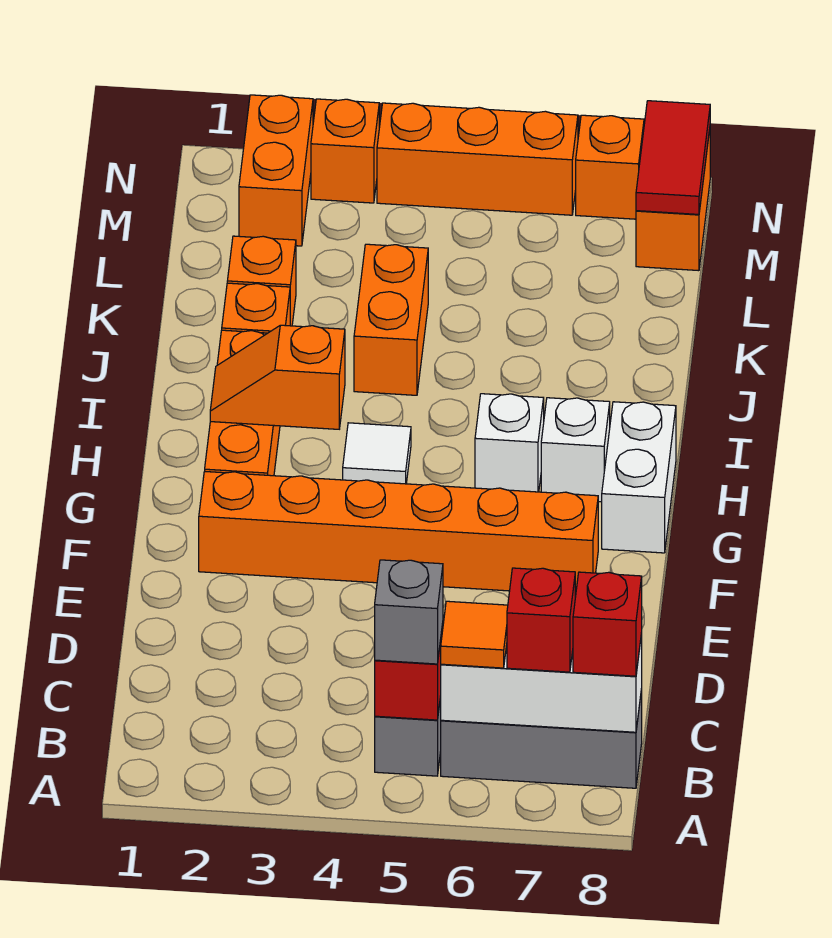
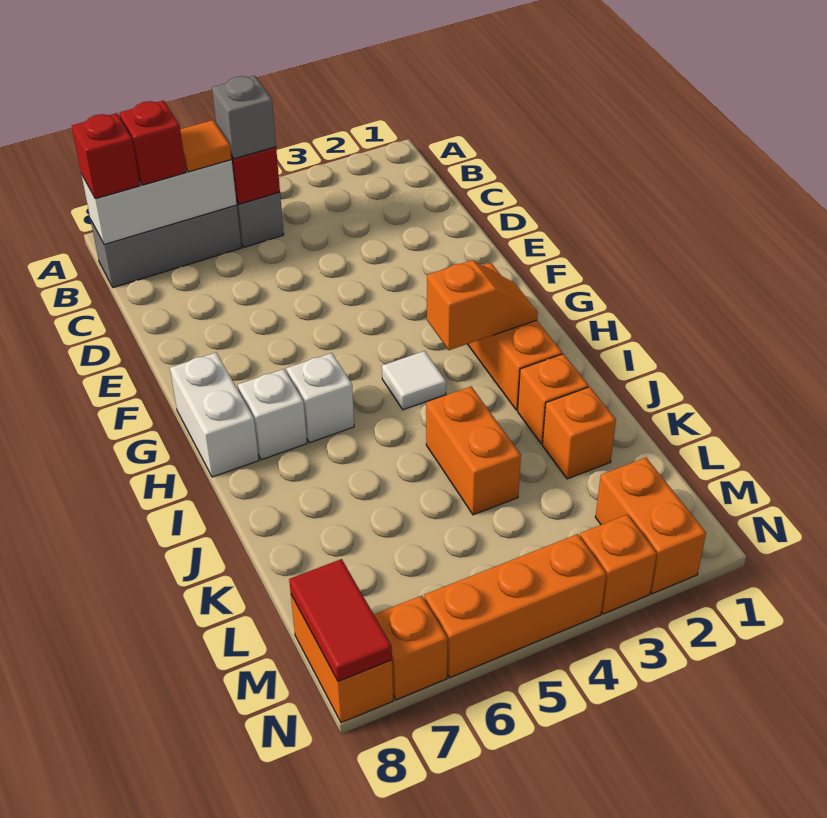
orange 1x6 brick [199,471,598,595] -> none

